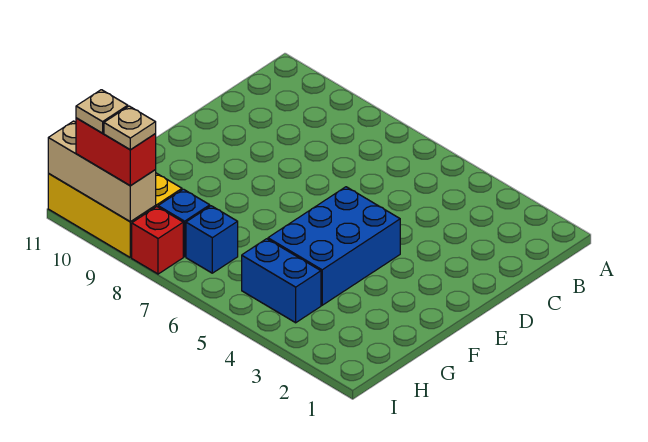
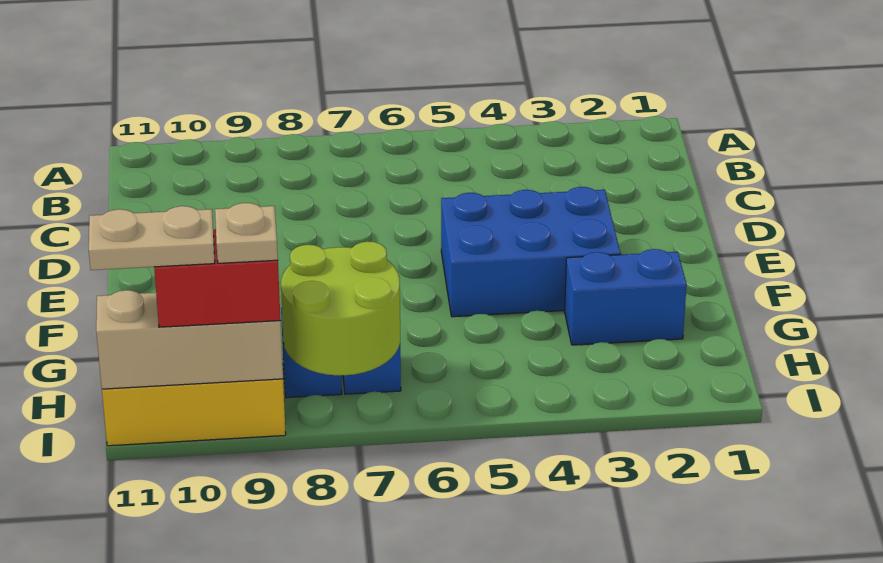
blue 2x3 brick [268,187,400,305] -> blue 2x3 brick turned to [441,187,620,317]
blue 1x2 brick [242,239,321,323] -> blue 1x2 brick moved to [565,249,687,345]
none -> lime 2x2 round brick [281,241,400,375]
red 1x1 brick [132,207,183,274] -> none
tan 1x1 plate [76,90,128,133] -> tan 1x2 plate [89,206,215,270]

